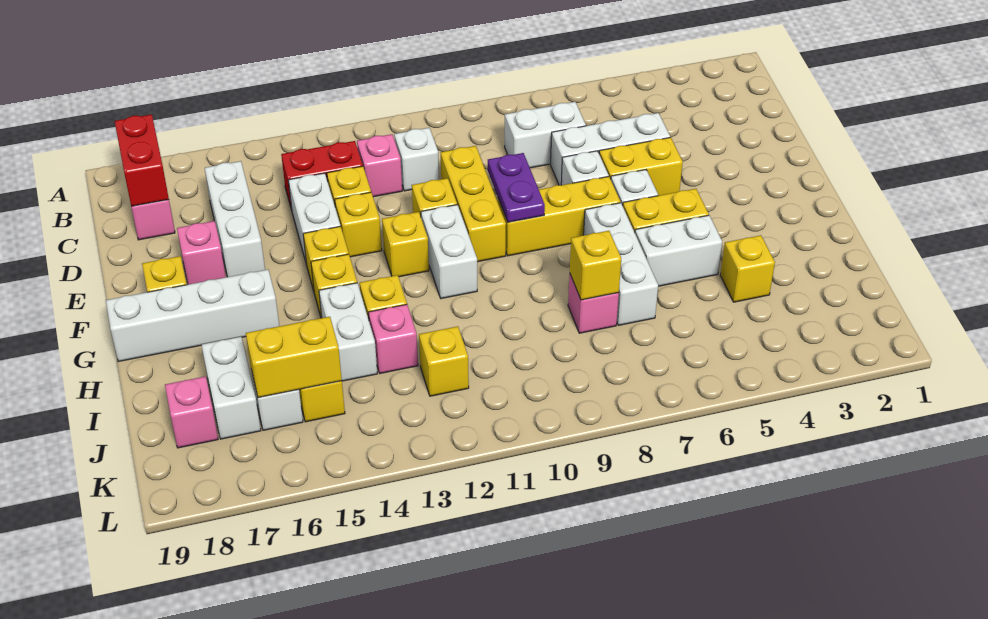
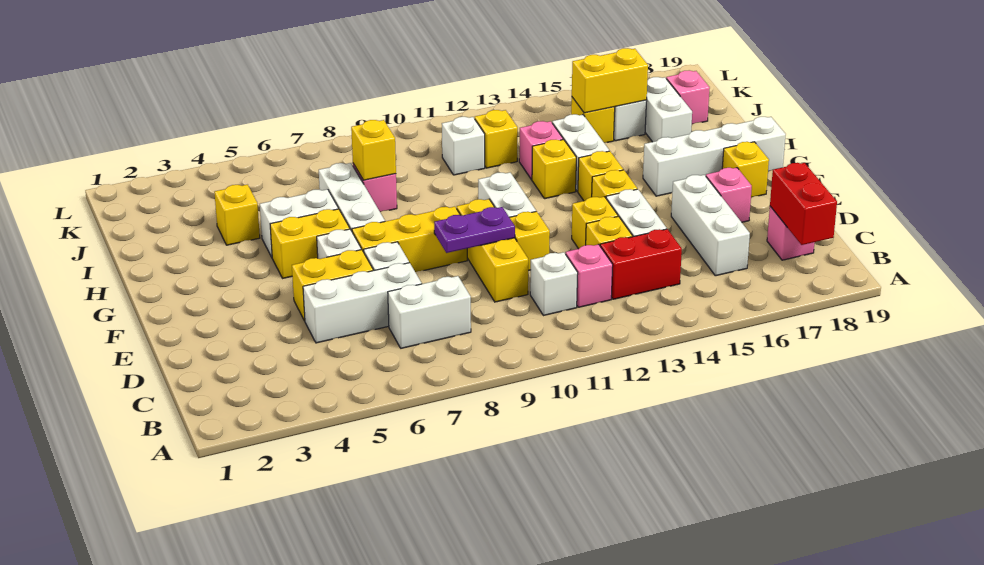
purple 1x2 plate [488,153,545,222] -> purple 1x2 plate turned to [434,207,515,253]
yellow 1x1 brick [382,212,429,277] -> none
none -> white 1x1 brick [442,117,485,175]

